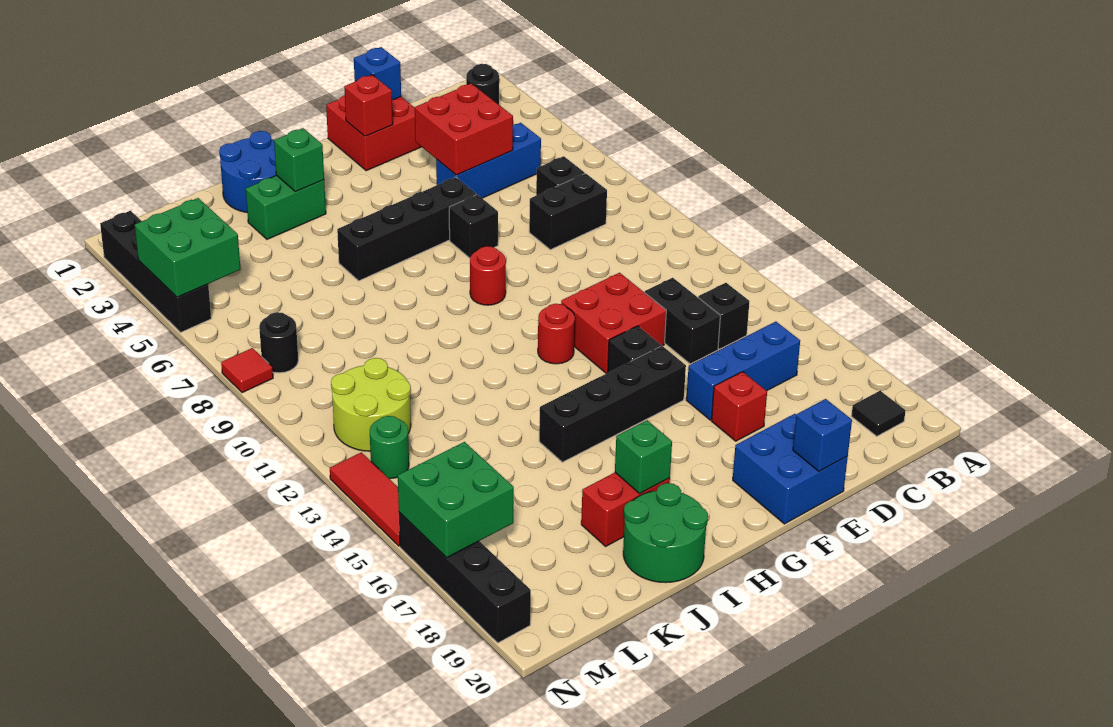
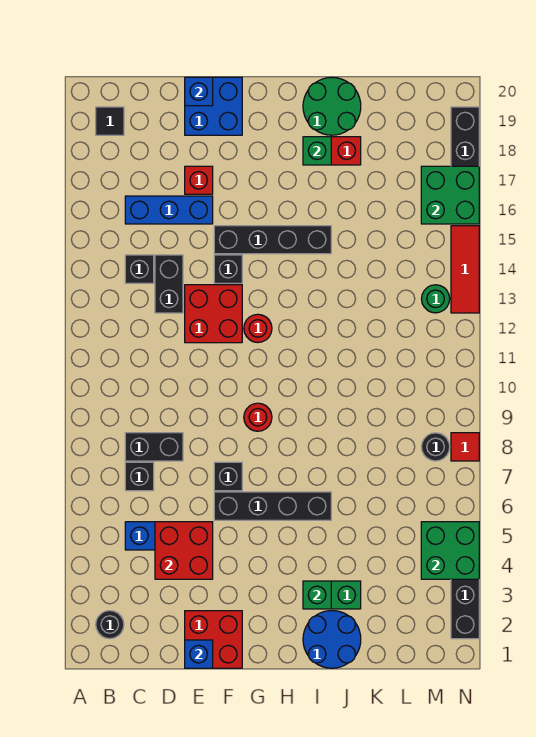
red 1x1 brick [344,75,393,136] -> none
lime 2x2 round brick [331,358,411,451] -> none

